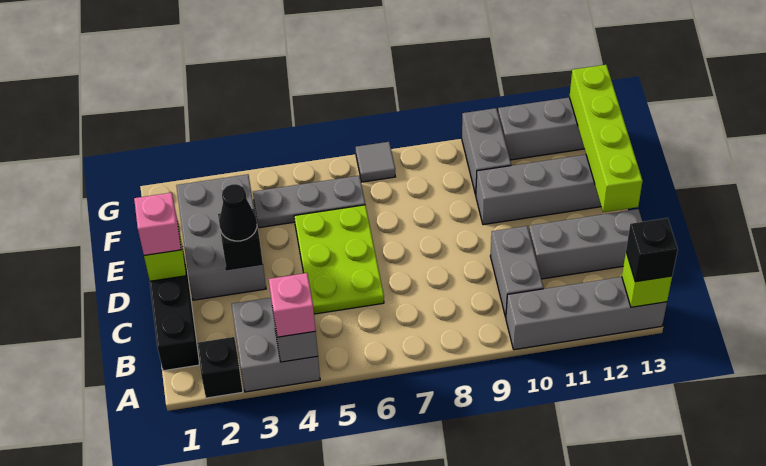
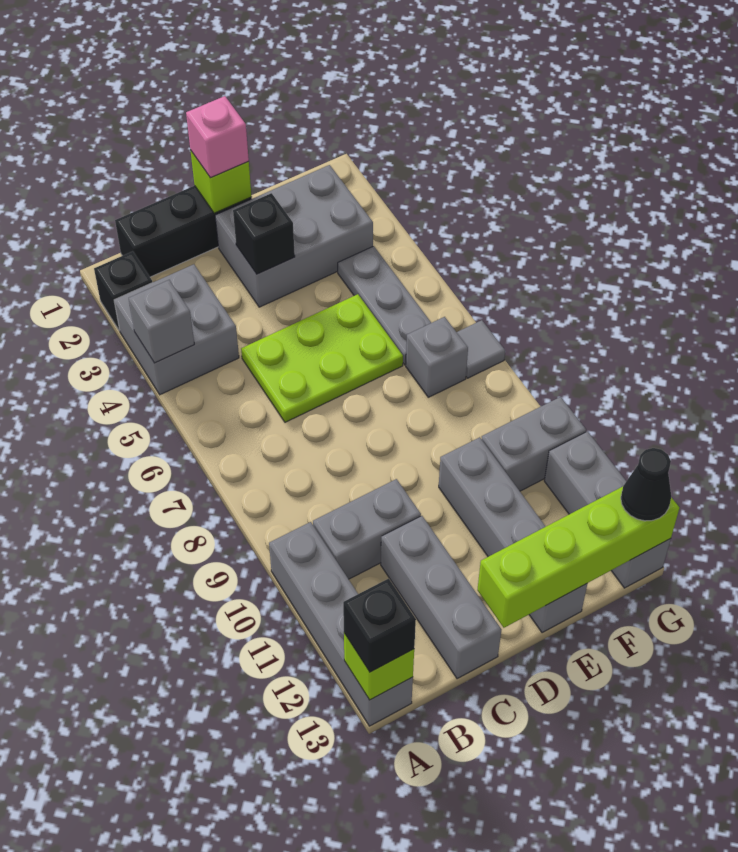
pink 1x1 brick [269,273,316,337] -> none
black 1x1 cone [219,184,257,241] -> black 1x1 cone moved to [621,448,671,521]
none -> grey 1x1 brick [406,317,468,397]

